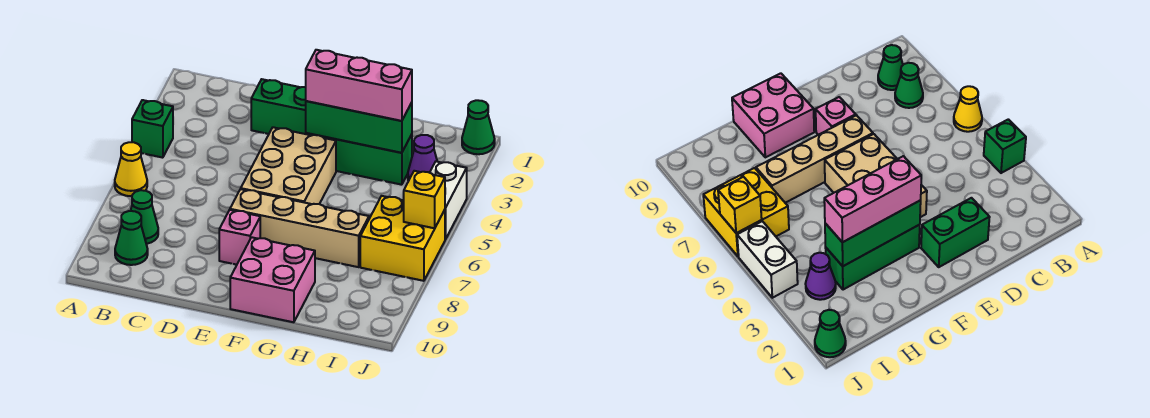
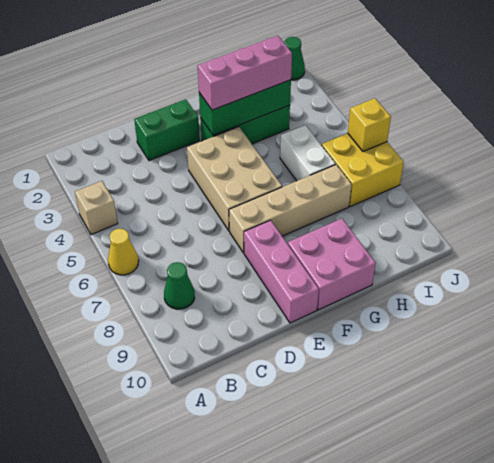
green 1x1 brick [132,100,173,158] -> tan 1x1 brick [75,181,118,235]
green 1x1 cone [115,211,148,265] -> none
pink 1x1 brick [219,210,260,265] -> pink 1x3 brick [244,220,319,323]
purple 1x1 cone [408,135,437,181] -> none
white 1x2 brick [430,161,467,239] -> white 1x2 brick moved to [280,125,335,181]

